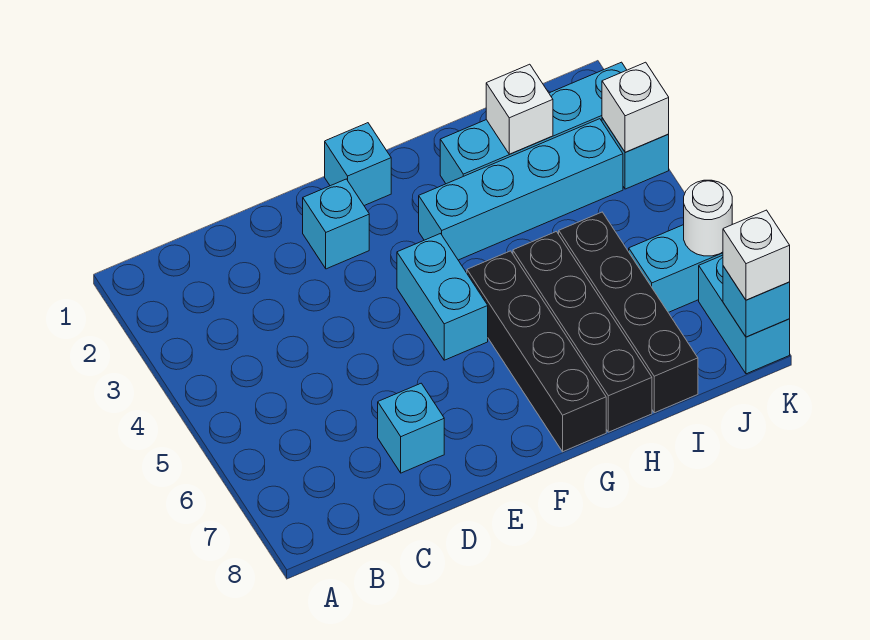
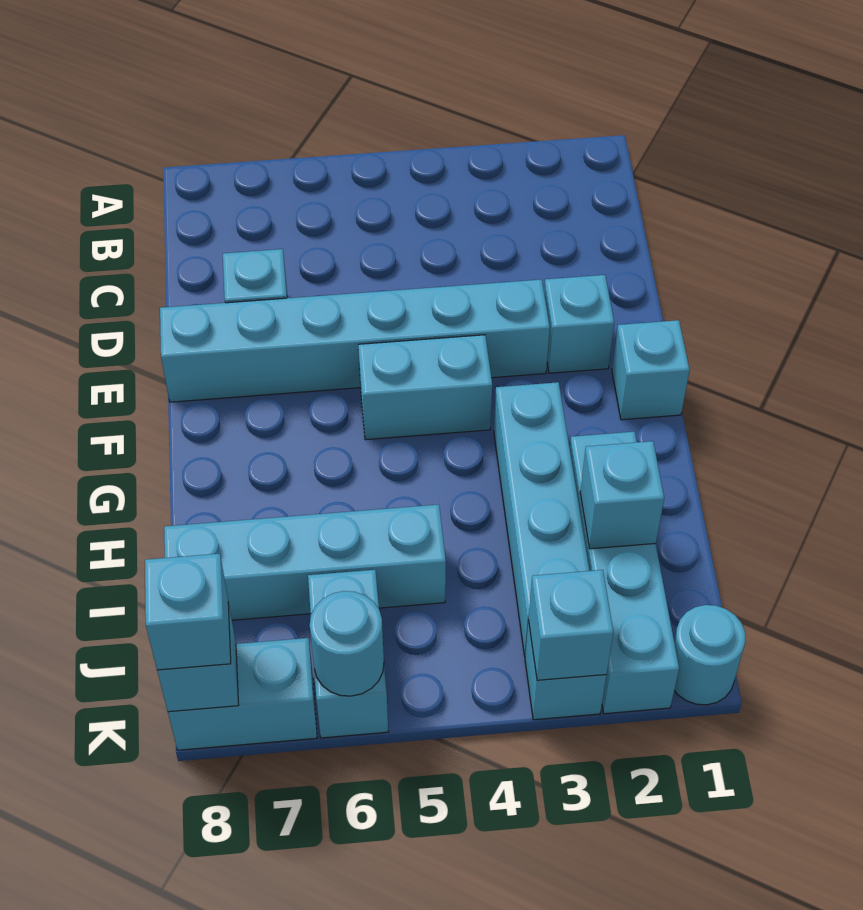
none -> cyan 1x6 brick [160,279,550,402]
black 1x4 brick [467,251,606,452] -> none
black 1x4 brick [513,232,652,432] -> none
white 1x1 brick [486,64,553,154] -> cyan 1x1 brick [580,441,664,549]
black 1x4 brick [559,212,698,413] -> cyan 1x4 brick [164,504,446,620]
none -> cyan 1x1 round brick [674,605,745,705]
white 1x1 brick [602,62,669,152] -> cyan 1x1 brick [529,570,613,680]
white 1x1 round brick [684,180,732,256] -> cyan 1x1 round brick [310,591,384,696]
white 1x1 brick [723,210,790,300] -> cyan 1x1 brick [145,554,231,670]

